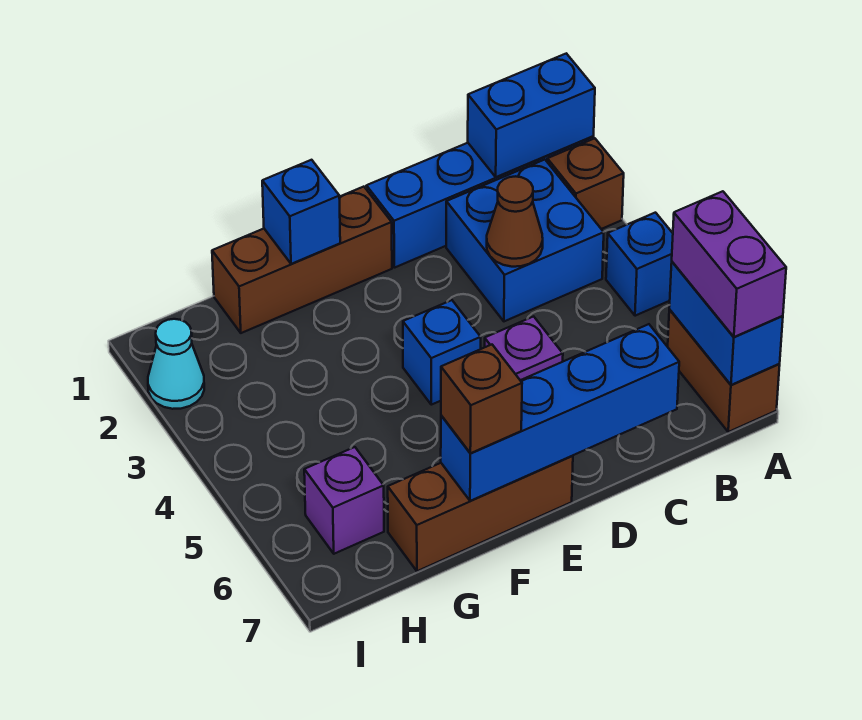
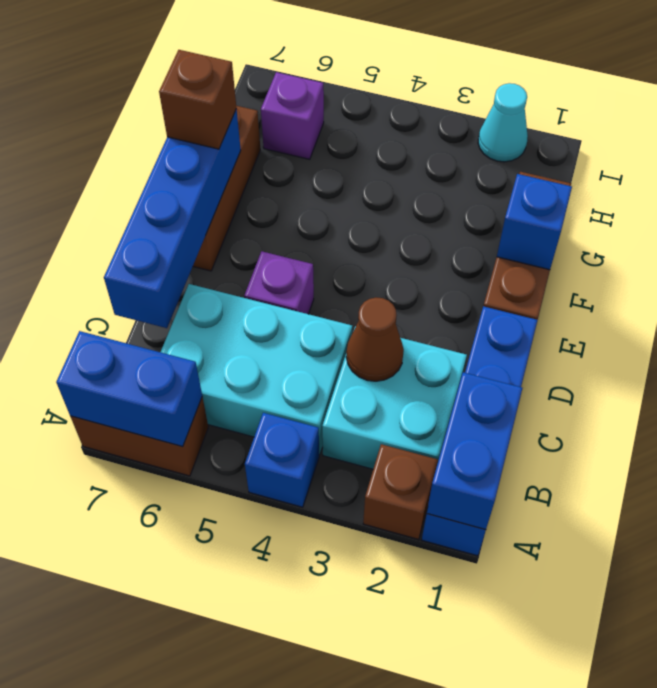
purple 1x2 brick [672,191,786,337] -> none
blue 2x2 brick [446,160,604,321] -> cyan 2x2 brick [322,326,467,469]
none -> cyan 2x3 brick [161,284,352,455]
blue 1x1 brick [403,300,481,405] -> none

